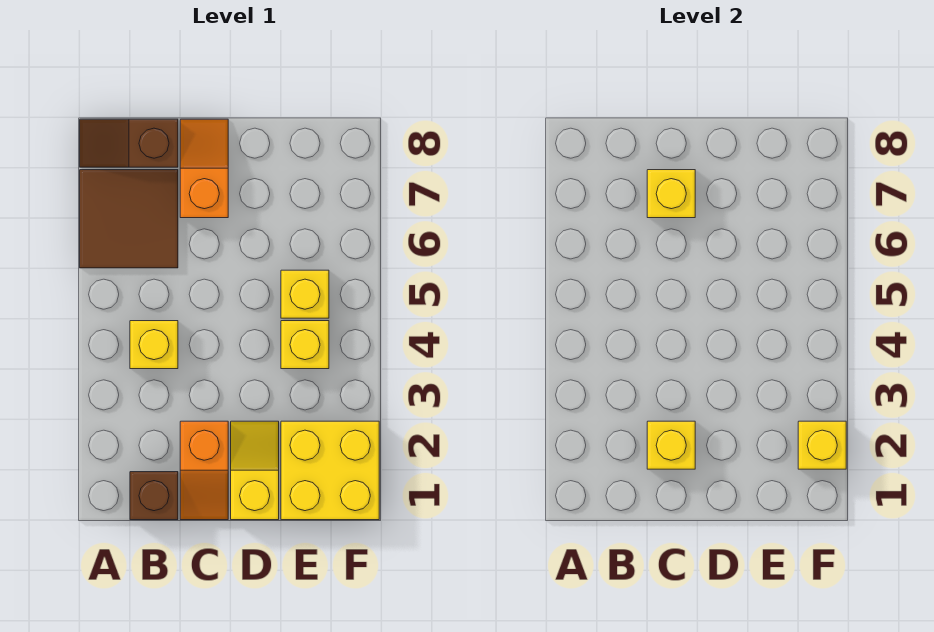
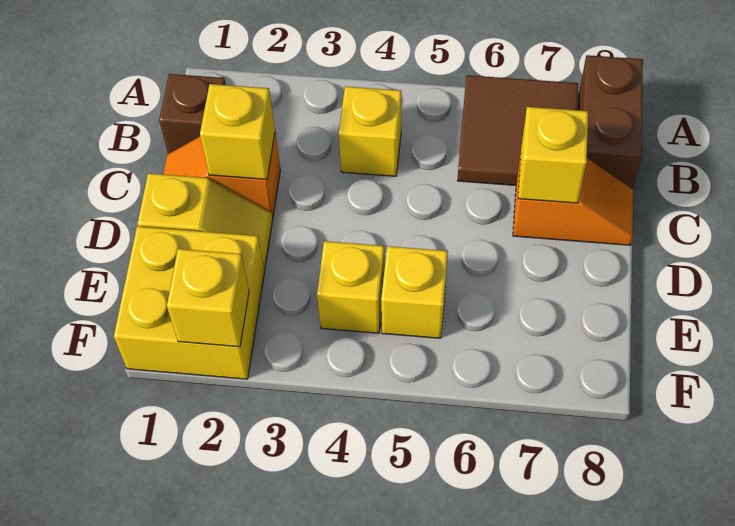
brown 1x2 slope [80,119,178,167] -> brown 1x2 brick [578,55,643,189]

